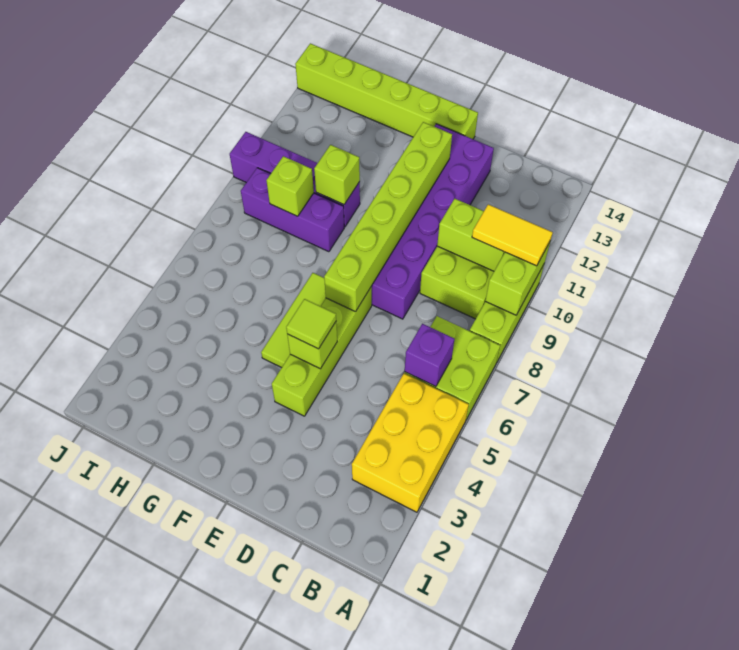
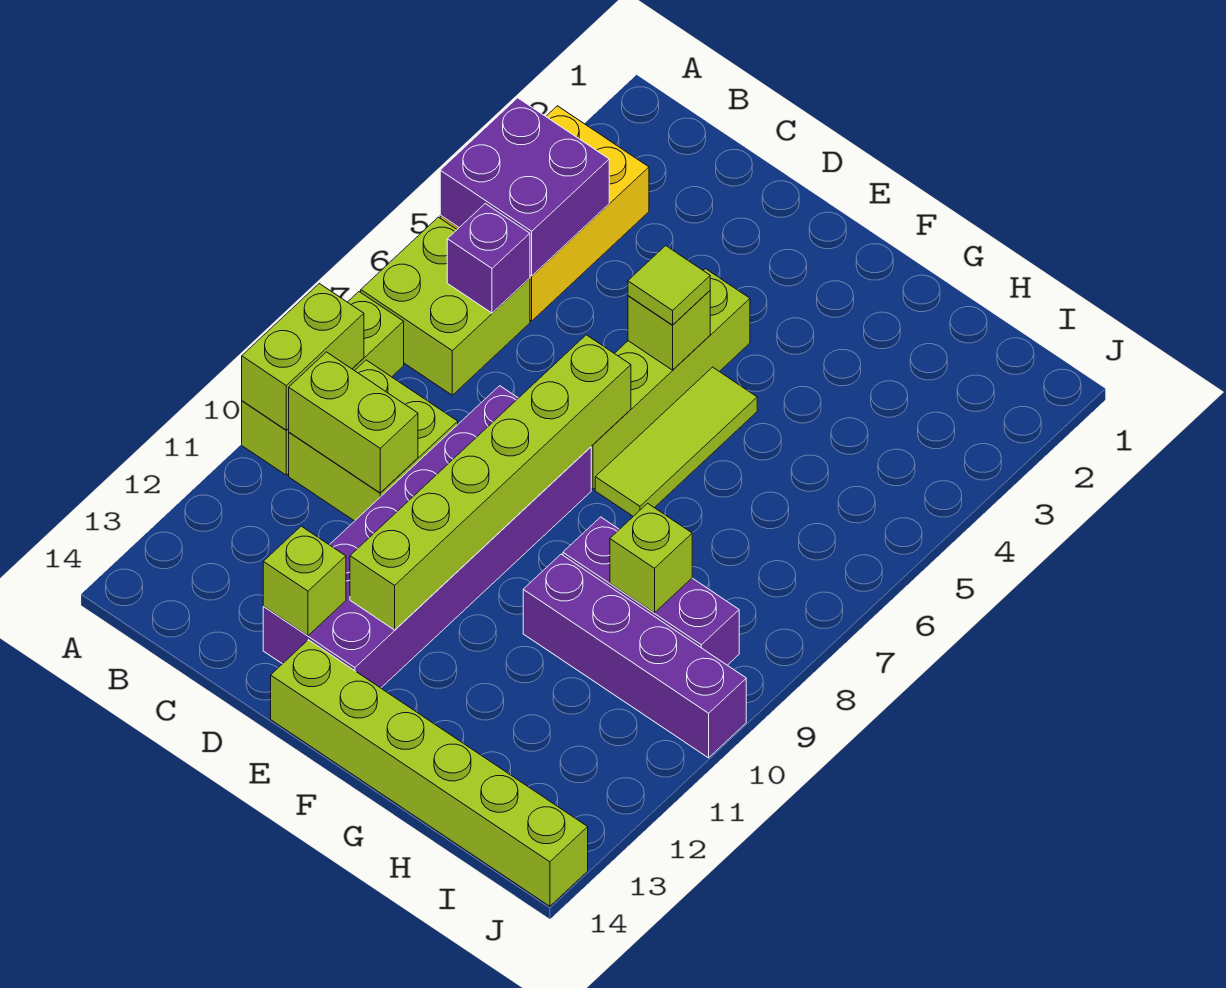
none -> purple 2x2 brick [440,98,609,276]
yellow 1x2 tile [472,204,553,266] -> none
lime 1x1 brick [314,145,360,205] -> lime 1x1 brick moved to [263,526,346,636]

